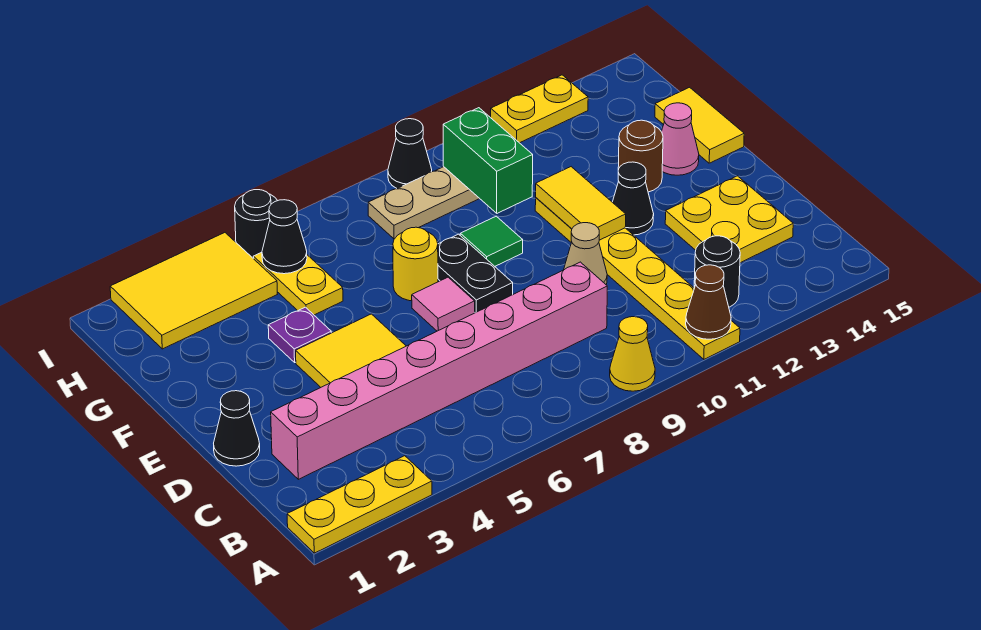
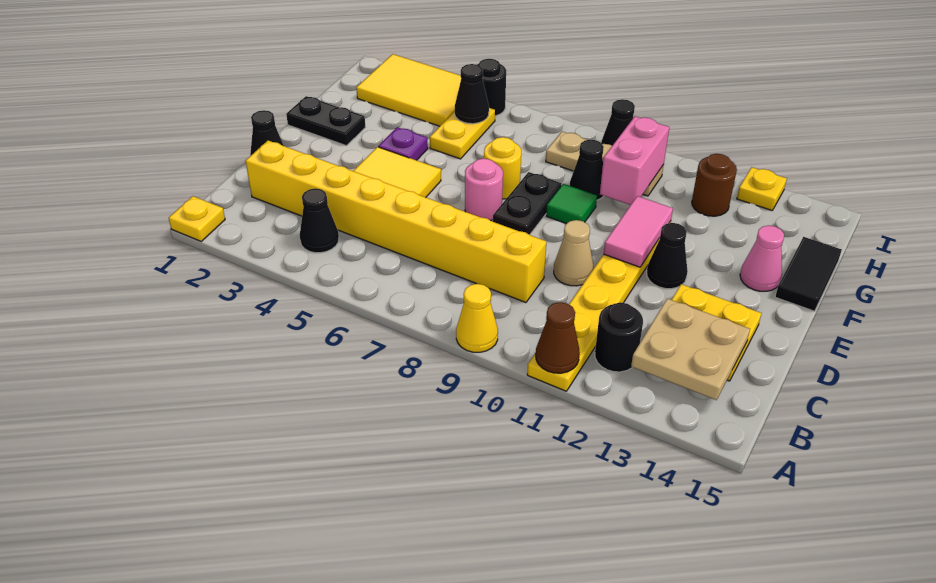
yellow 1x3 plate [287,456,432,553] -> yellow 1x1 plate [169,196,225,241]
none -> black 1x1 cone [300,188,339,253]
none -> tan 2x2 plate [631,299,750,400]
pink 1x8 brick [271,262,607,479] -> yellow 1x8 brick [246,141,546,302]
pink 1x1 tile [412,277,475,331] -> pink 1x1 round brick [465,158,503,221]
yellow 1x2 tile [536,167,626,240] -> pink 1x2 tile [604,196,673,267]
none -> black 1x2 plate [286,96,365,146]
brown 1x1 round brick [618,120,663,192] -> brown 1x1 round brick moved to [692,154,737,216]
yellow 1x2 tile [655,87,744,163] -> black 1x2 tile [775,237,842,311]
none -> black 1x1 cone [570,139,604,200]
green 1x2 brick [443,108,533,213] -> pink 1x2 brick [600,116,669,205]
yellow 1x2 plate [491,75,588,143] -> yellow 1x1 plate [737,167,787,210]

